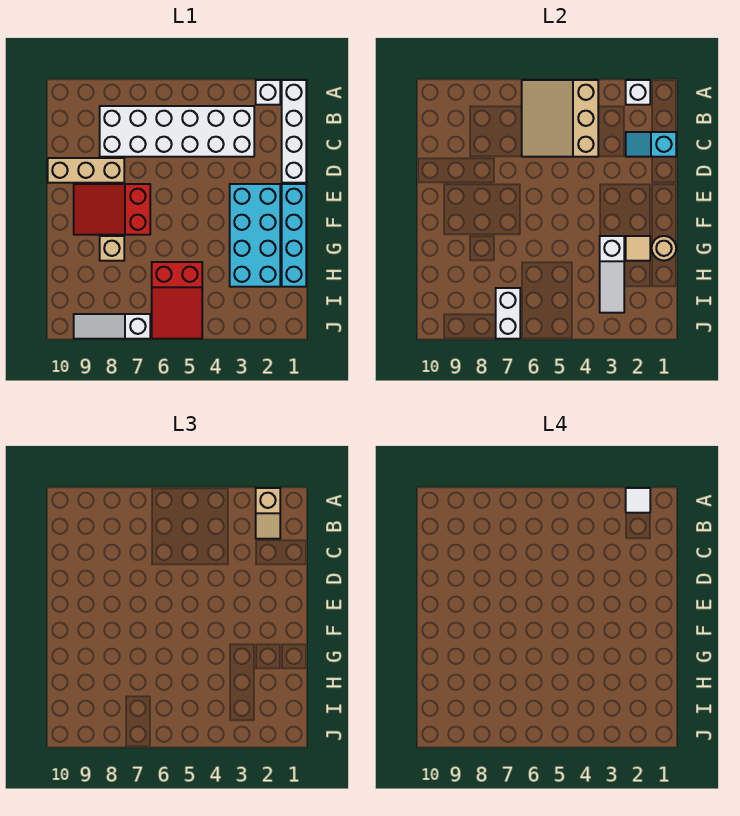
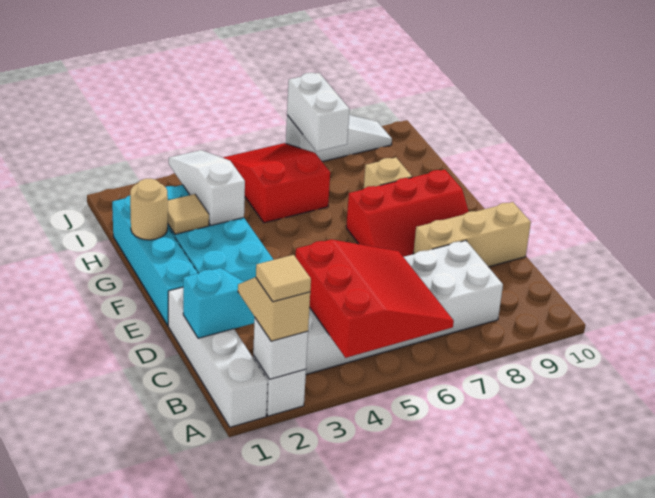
white 1x1 tile [626,488,650,513] -> tan 1x1 tile [256,255,311,302]
tan 3x3 slope [522,80,598,157] -> red 3x3 slope [296,239,454,358]
red 2x3 slope [74,184,150,235] -> red 2x3 slope turned to [346,169,469,257]

